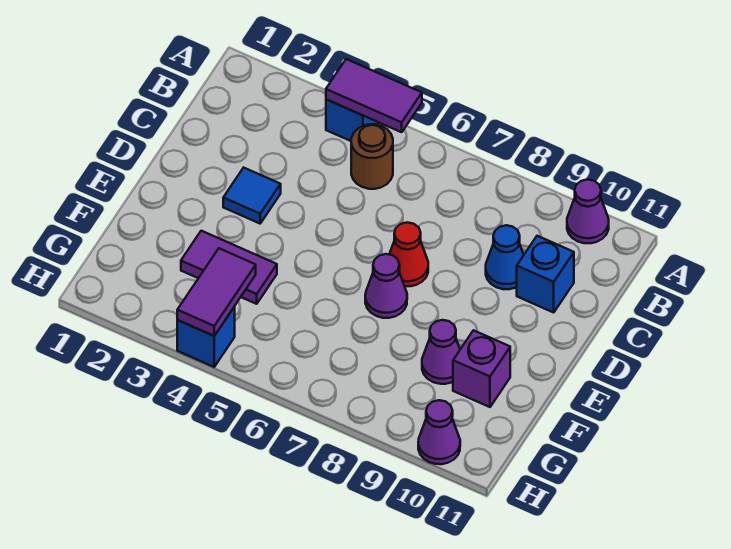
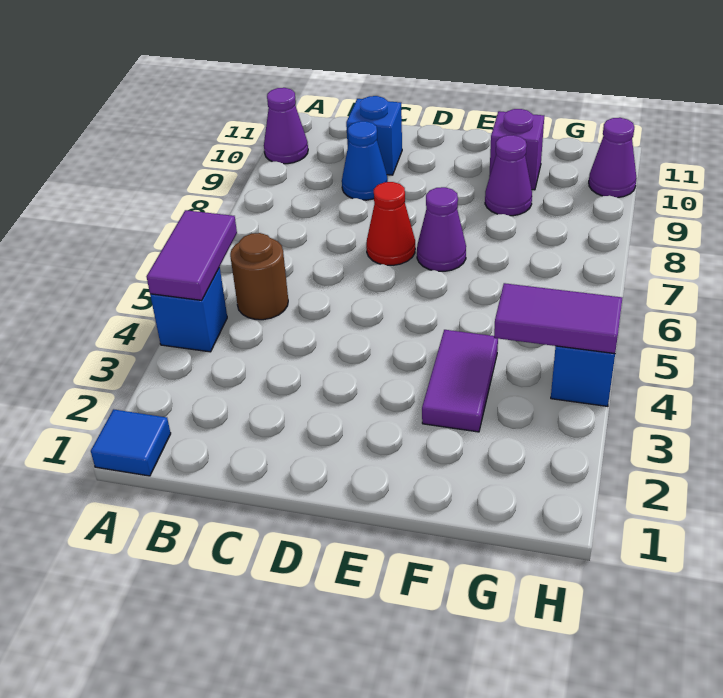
blue 1x1 tile [223,168,281,224] -> blue 1x1 tile moved to [91,409,171,476]

